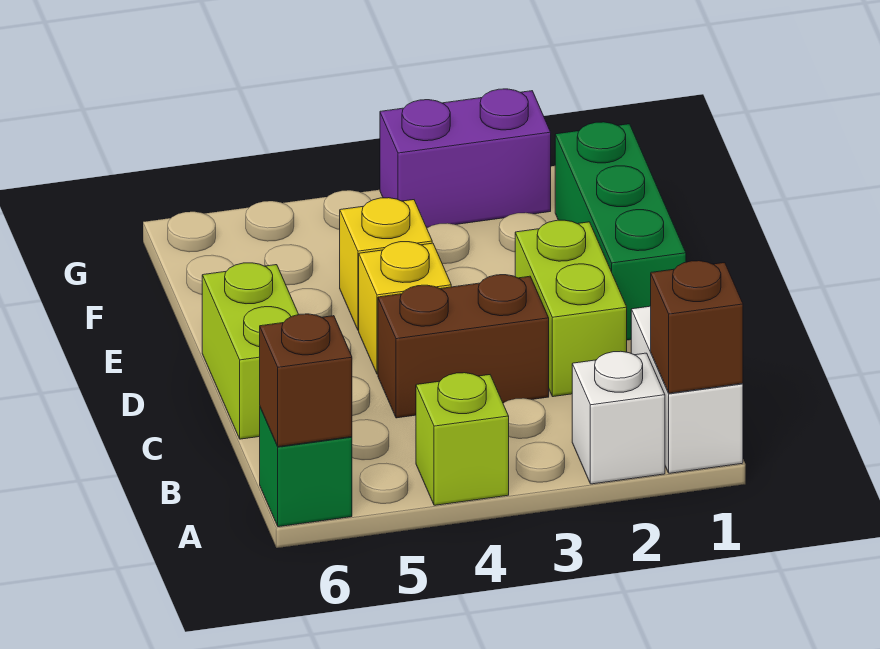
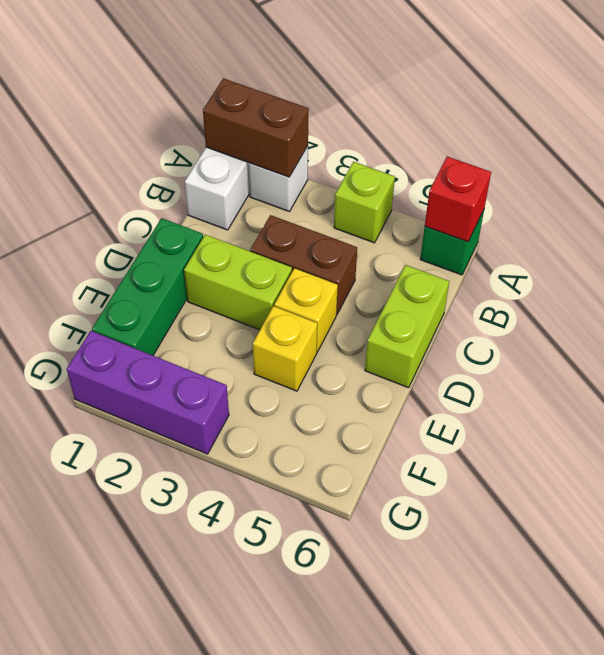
brown 1x1 brick [651,261,743,393] -> brown 1x2 brick [203,78,309,177]
brown 1x1 brick [260,314,352,447] -> red 1x1 brick [425,157,491,242]
lime 1x2 brick [515,220,627,397] -> lime 1x2 brick turned to [184,235,292,330]
purple 1x2 brick [380,89,551,228] -> purple 1x3 brick [67,331,229,454]

